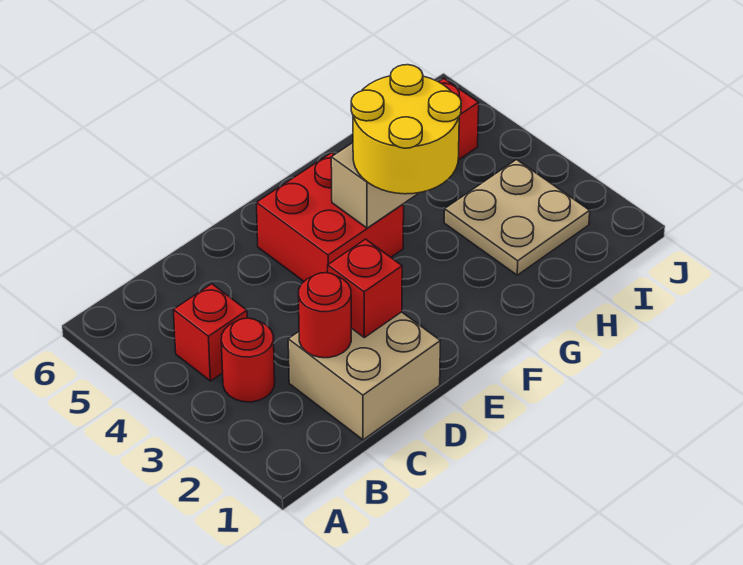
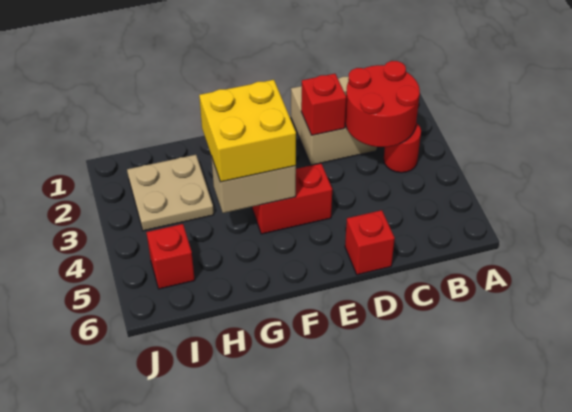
red 1x1 brick [173,284,247,381] -> red 1x1 brick moved to [345,210,395,275]
red 1x1 round brick [298,273,351,358] -> red 2x2 round brick [345,61,420,147]
red 2x2 brick [257,153,404,281] -> red 1x2 brick [252,163,332,234]
yellow 2x2 round brick [351,65,461,194] -> yellow 2x2 brick [199,80,296,182]

